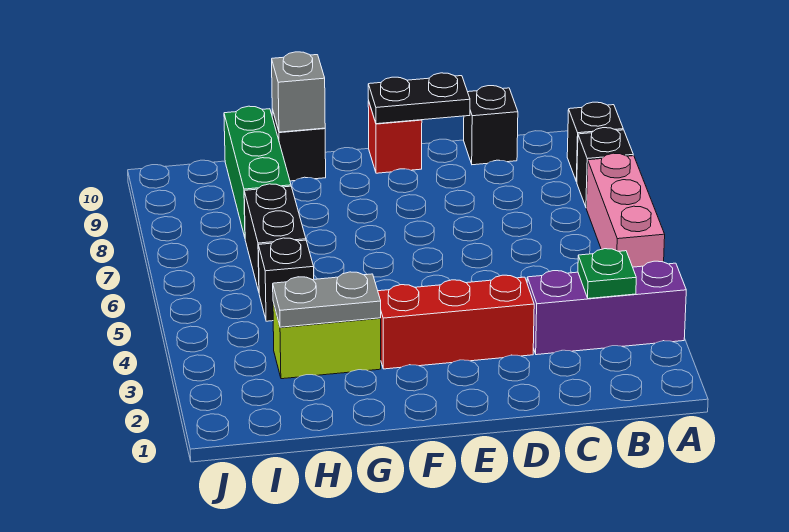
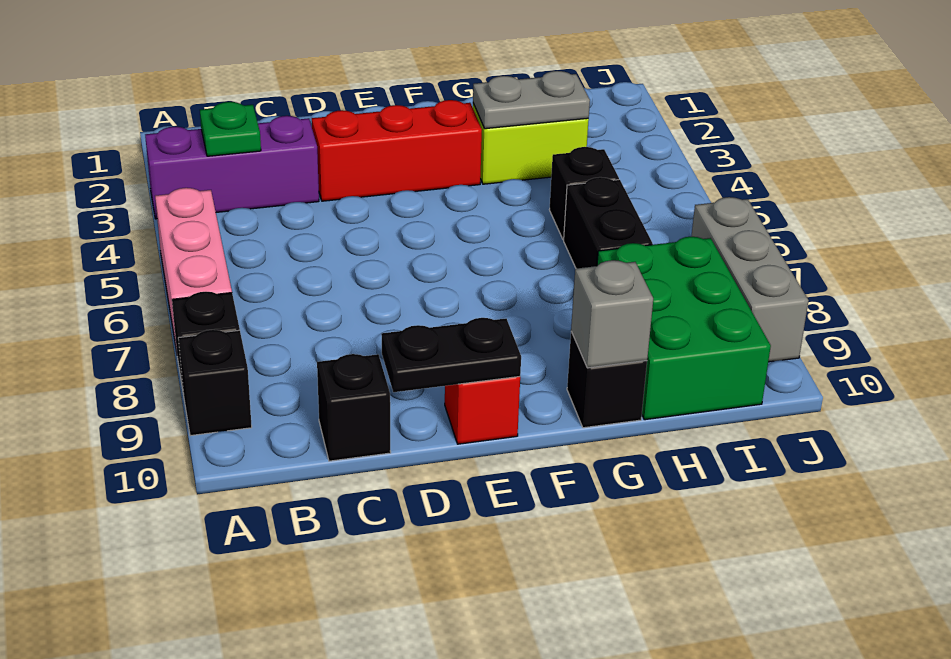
green 1x3 brick [224,106,291,237] -> green 2x3 brick [597,237,771,420]
none -> grey 1x3 brick [691,197,809,362]

